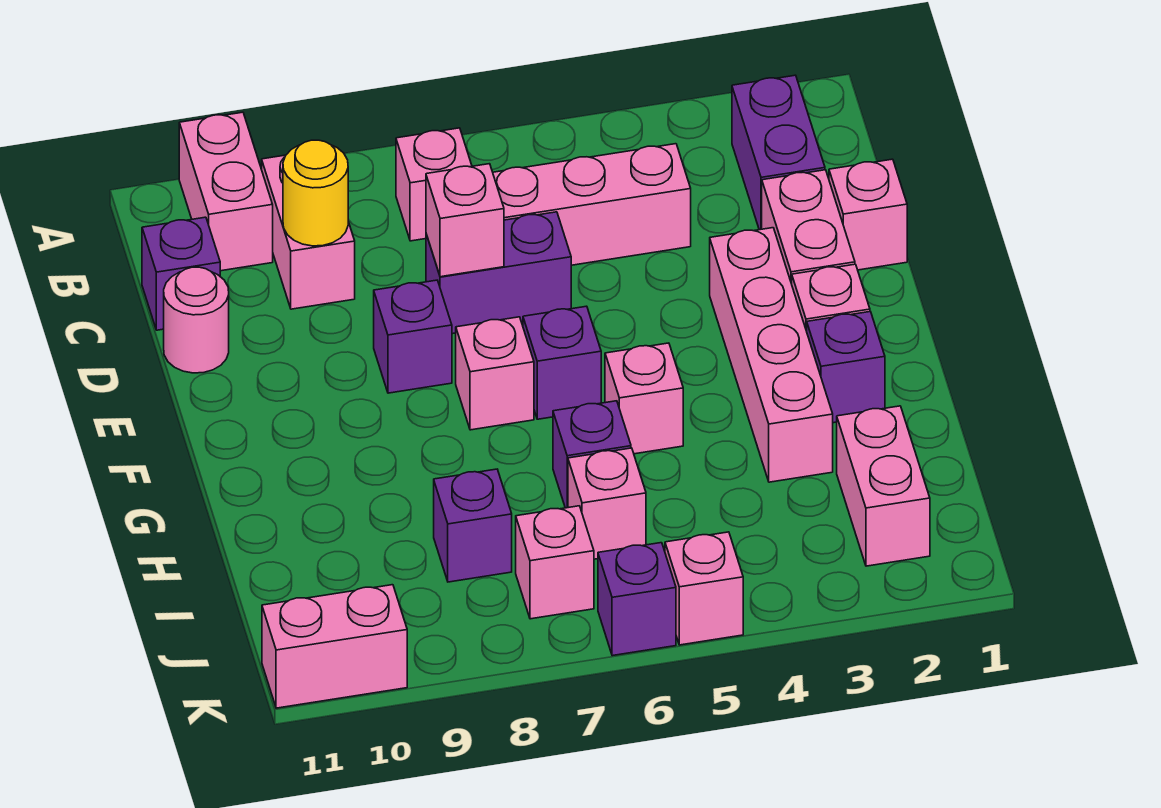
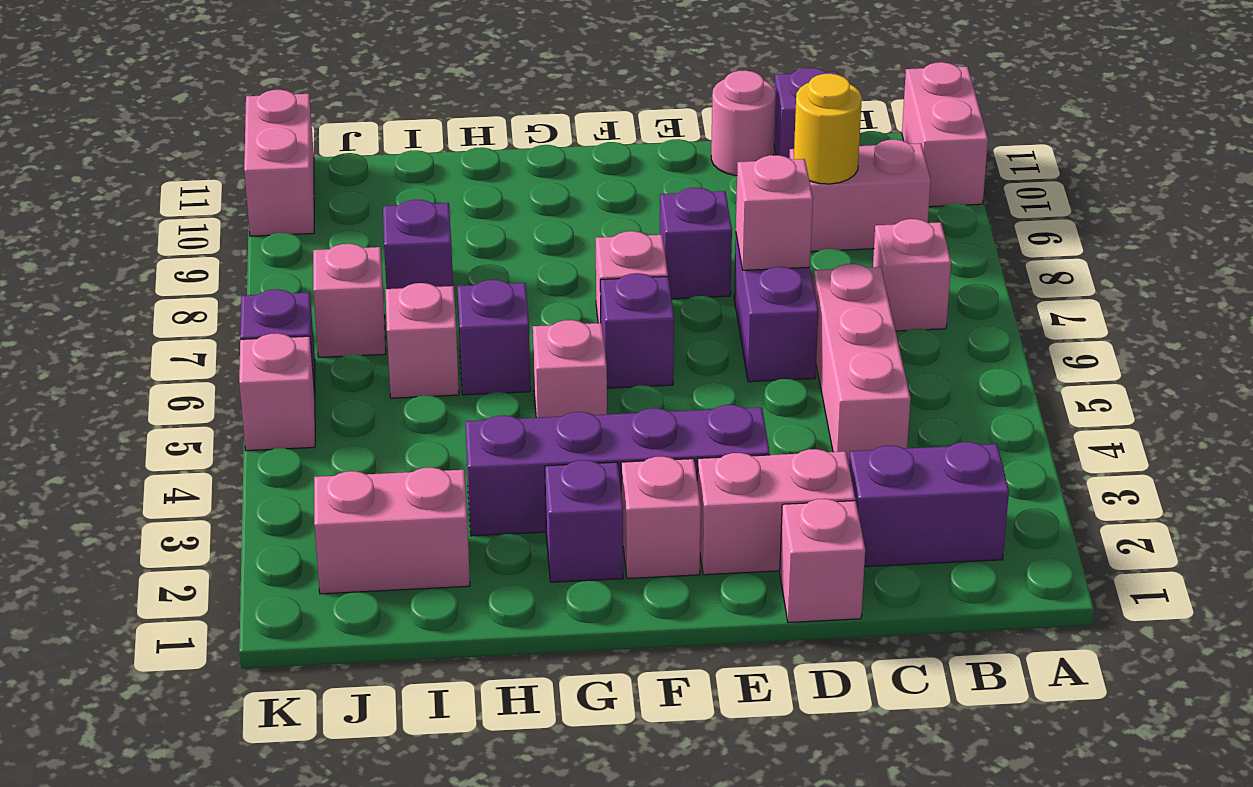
pink 1x2 brick [179,112,273,271] -> pink 1x2 brick turned to [902,62,988,207]
pink 1x4 brick [710,228,833,482] -> purple 1x4 brick [465,405,770,536]

